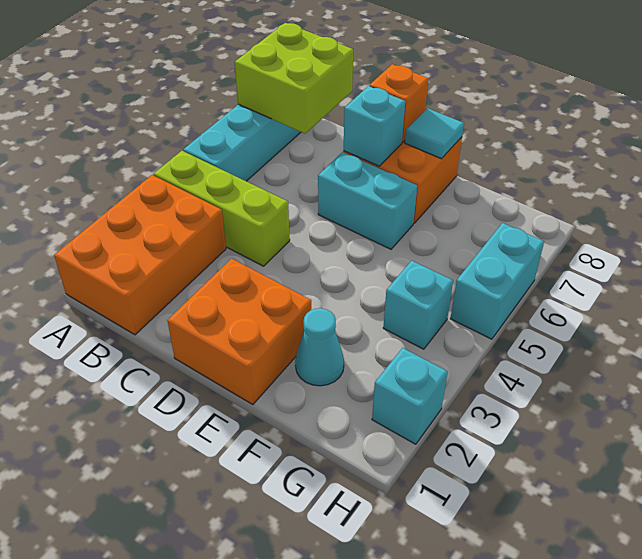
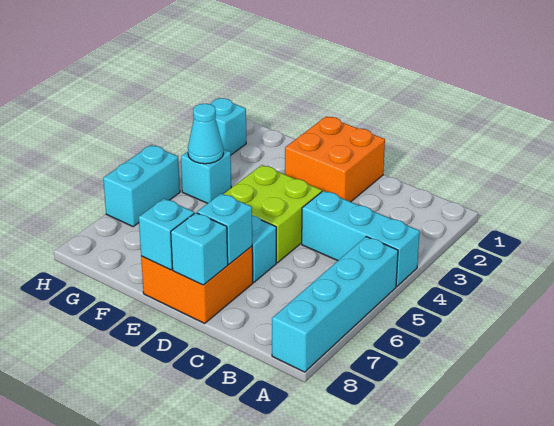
orange 2x3 brick [54,175,226,335] -> none
lime 1x3 brick [154,151,290,266] -> cyan 1x3 brick [302,191,420,286]
lime 2x2 brick [235,23,353,133] -> lime 2x2 brick moved to [224,165,322,263]
orange 1x1 brick [370,64,428,142] -> cyan 1x1 brick [171,213,228,285]
cyan 1x1 tile [405,108,464,159] -> cyan 1x1 brick [139,199,194,270]
cyan 1x1 cone [295,308,344,386] -> cyan 1x1 cone moved to [188,104,223,164]

